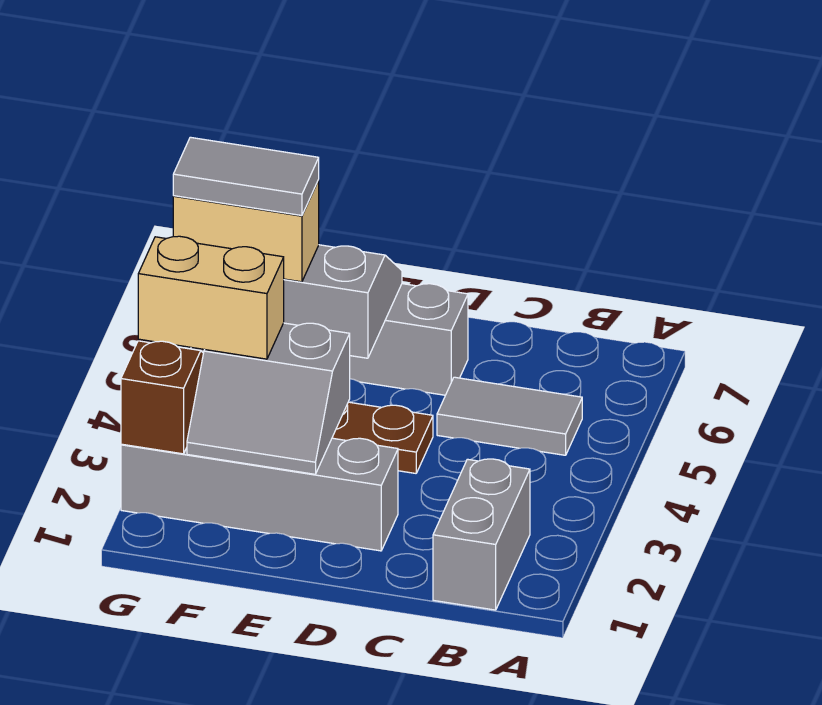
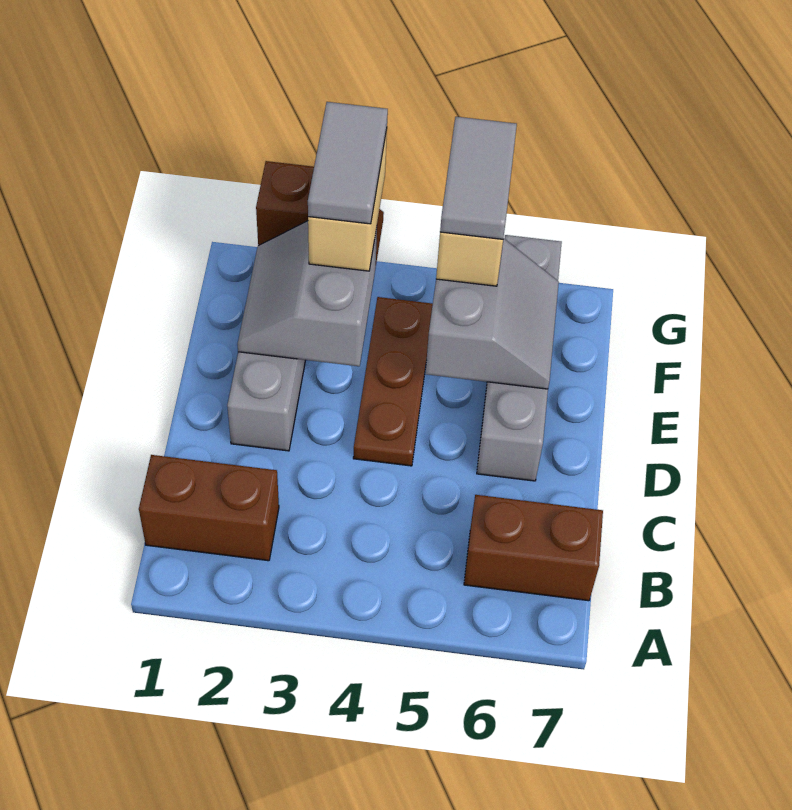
grey 1x2 brick [433,459,530,610] -> brown 1x2 brick [139,455,279,561]
grey 1x2 tile [437,377,582,455] -> grey 1x2 tile moved to [308,102,388,224]
none -> brown 1x2 brick [464,495,603,601]

